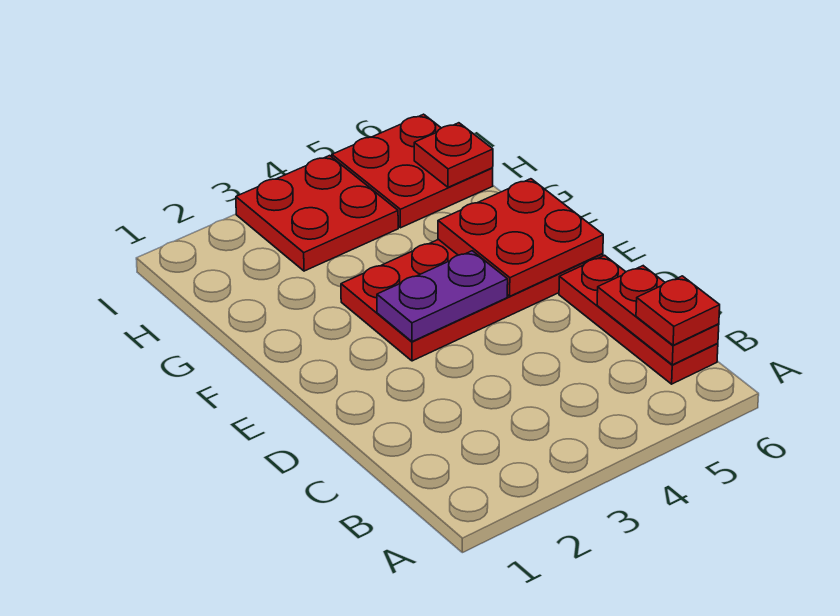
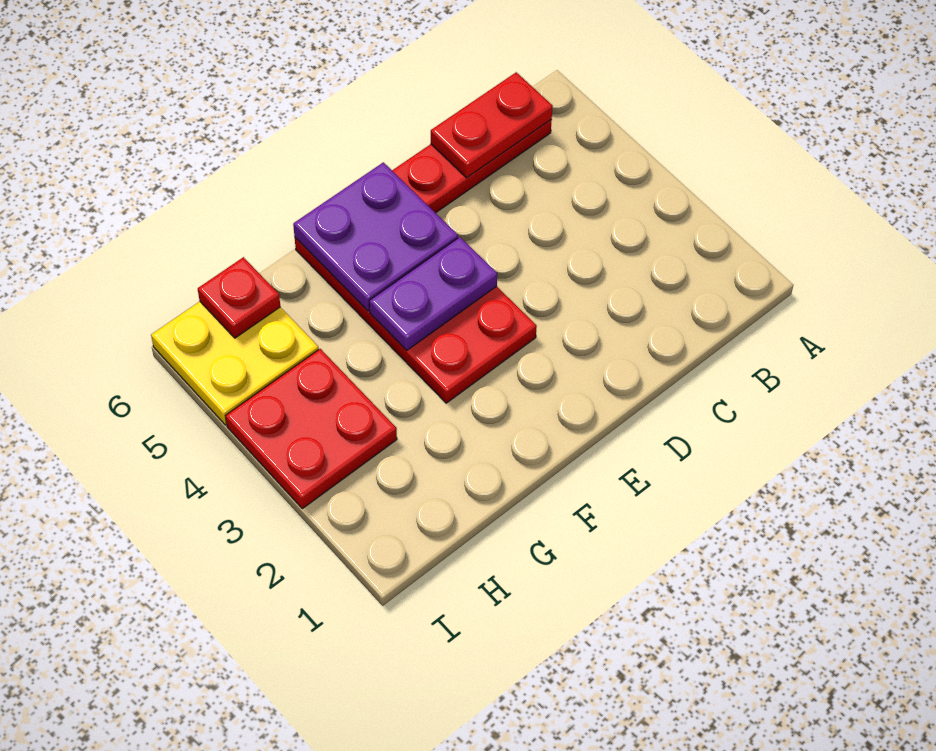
red 1x1 plate [636,276,720,345] -> none
purple 1x2 plate [377,251,508,342] -> purple 1x2 plate turned to [369,237,497,350]
red 2x2 plate [438,179,603,296] -> purple 2x2 plate [293,162,458,311]
red 2x2 plate [332,114,493,228] -> yellow 2x2 plate [151,302,319,425]

